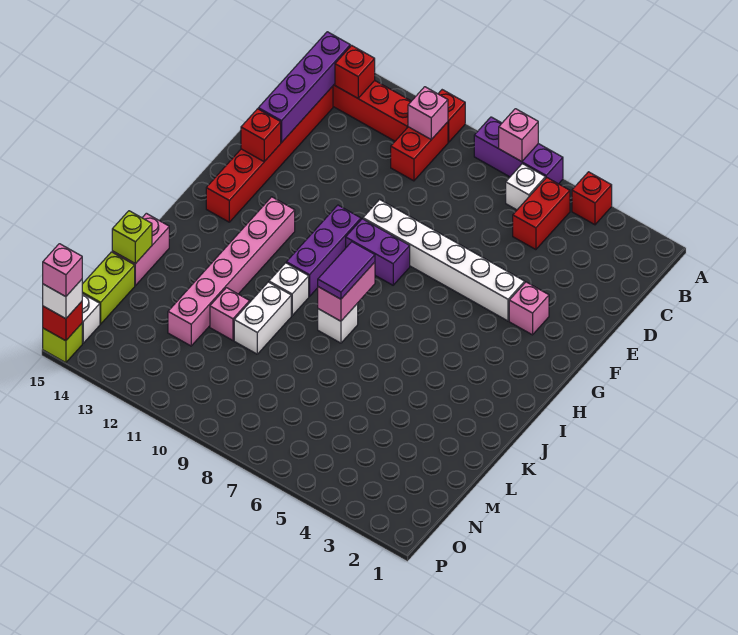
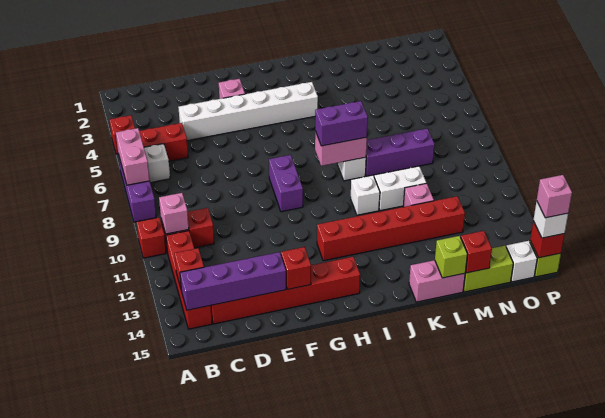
pink 1x1 brick [499,109,538,162] -> pink 1x2 brick [116,128,150,185]
white 1x6 brick [363,200,525,321] -> white 1x6 brick turned to [178,82,318,141]
purple 1x3 brick [286,205,361,296] -> purple 1x3 brick moved to [365,129,435,176]
pink 1x6 brick [168,197,295,346] -> red 1x6 brick [317,196,465,261]
purple 1x2 tile [318,242,375,299] -> purple 1x2 brick [315,101,368,146]
none -> red 1x1 brick [461,231,492,273]

